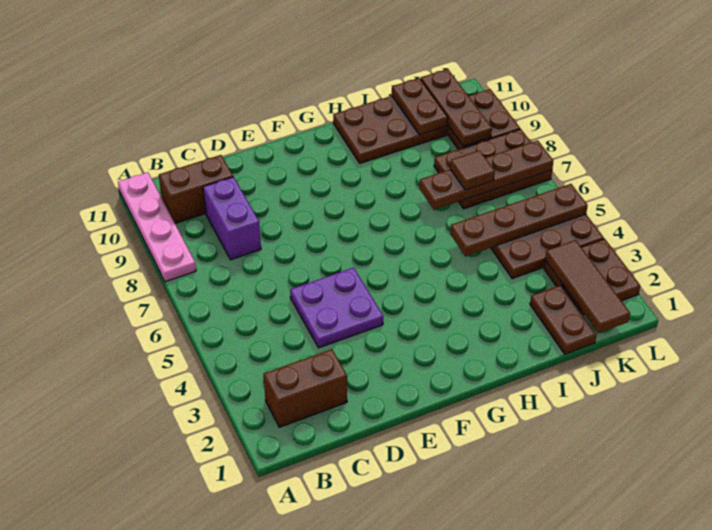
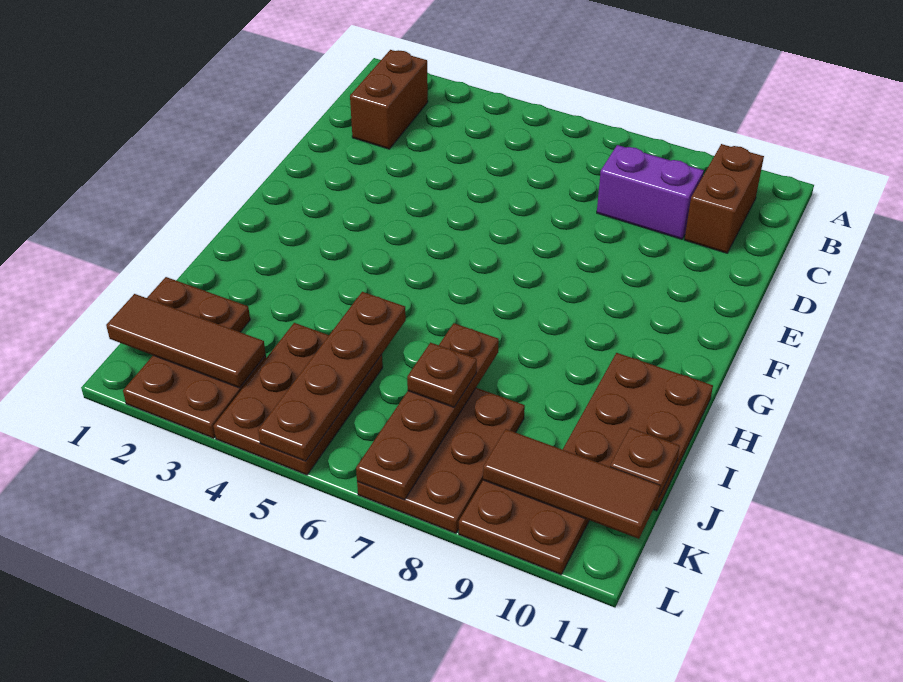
pink 1x4 plate [118,172,196,282] -> none
purple 2x2 plate [290,268,383,348] -> none
brown 1x1 tile [450,150,495,190] -> brown 1x1 plate [407,343,477,407]
brown 1x2 plate [392,78,448,135] -> brown 1x1 plate [610,428,680,496]
brown 1x3 plate [421,69,492,146] -> brown 1x3 tile [483,429,660,539]

